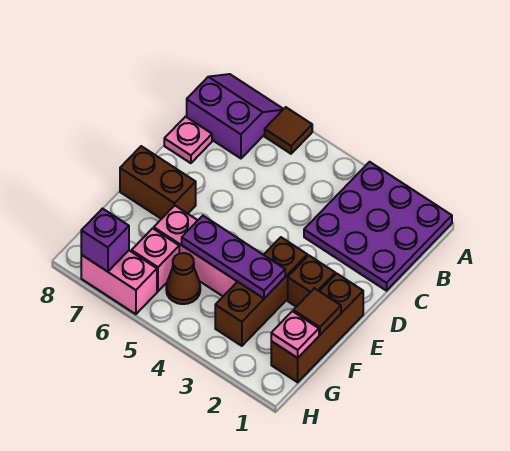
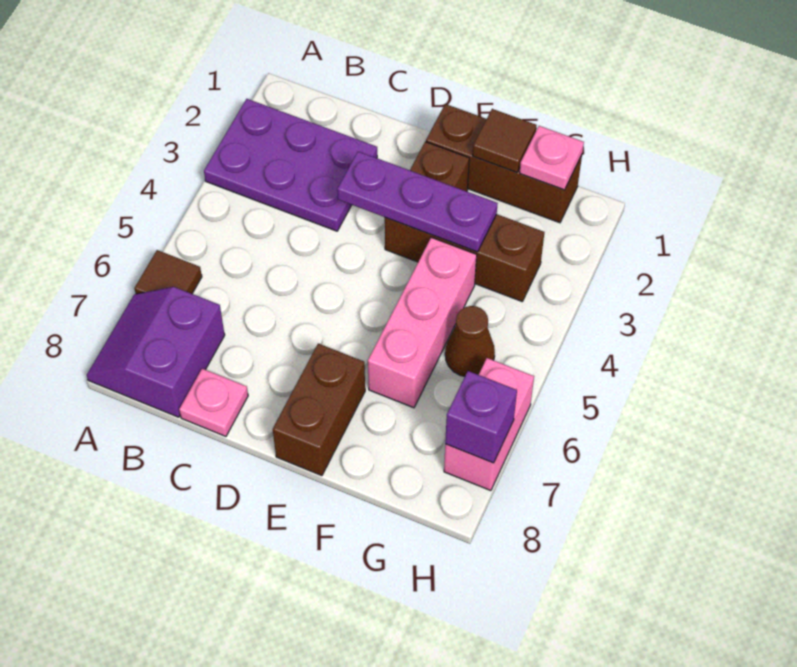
purple 3x3 plate [304,162,452,291] -> purple 2x3 plate [204,99,377,231]
purple 1x3 plate [182,216,285,298] -> purple 1x3 plate turned to [337,151,498,252]
pink 1x1 brick [132,228,179,291] -> none

